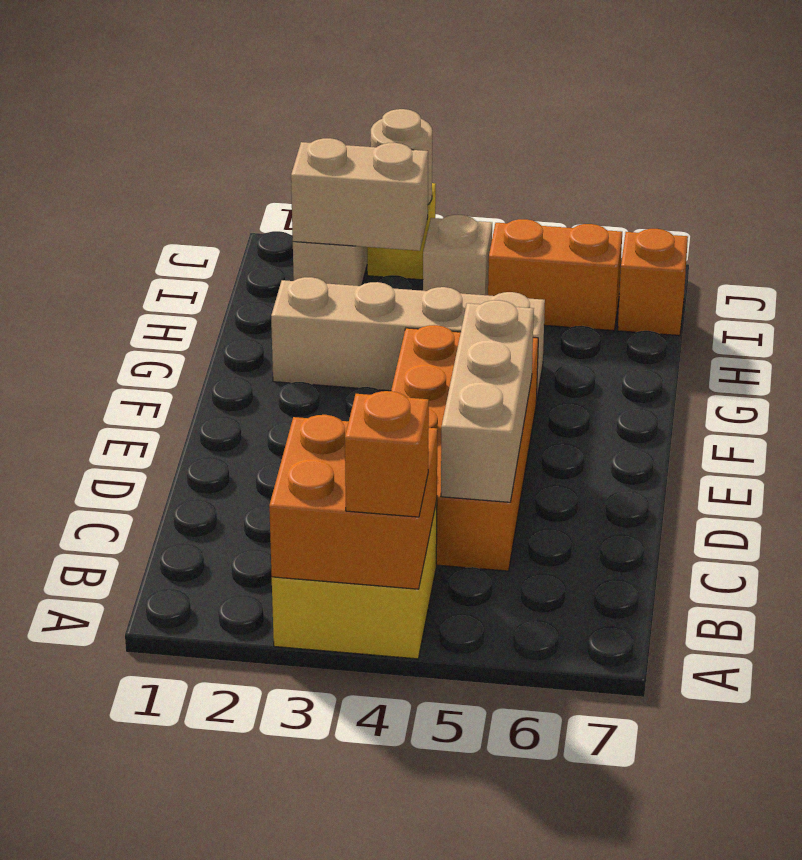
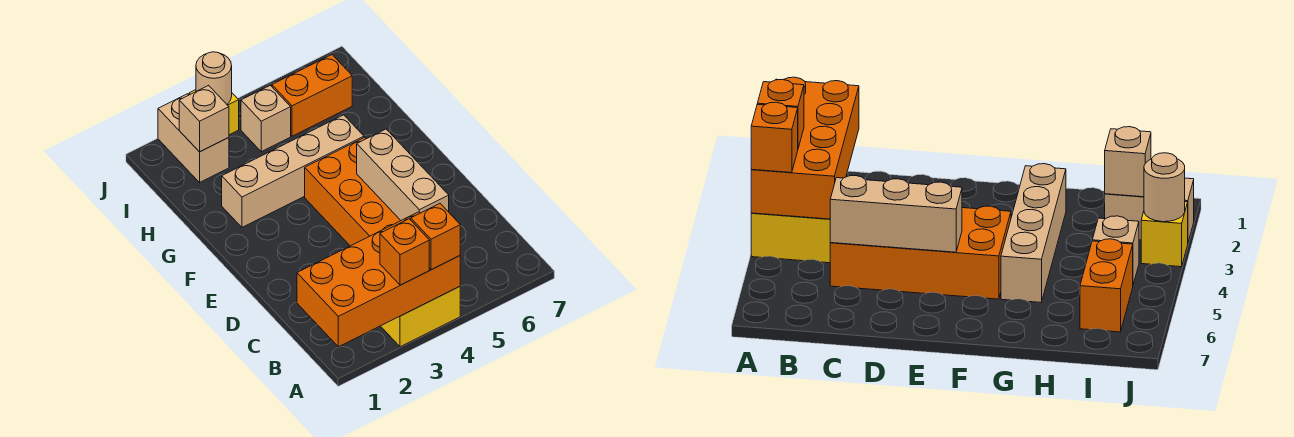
orange 2x2 brick [269,415,437,589] -> orange 2x4 brick [297,212,460,347]
tan 1x2 brick [291,138,428,251] -> tan 1x1 brick [179,85,229,152]
orange 1x1 brick [618,229,688,335] -> orange 1x1 brick moved to [380,219,429,285]

